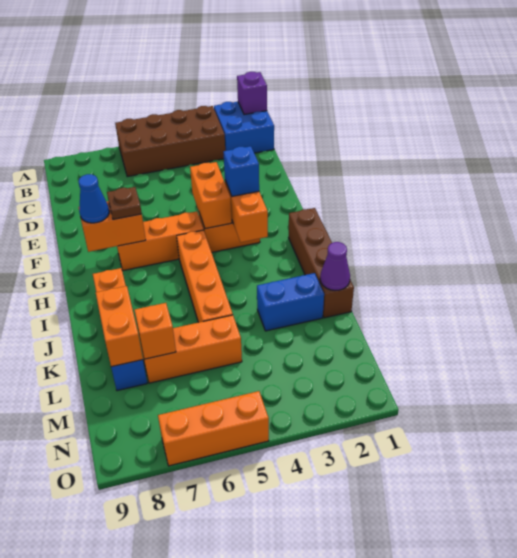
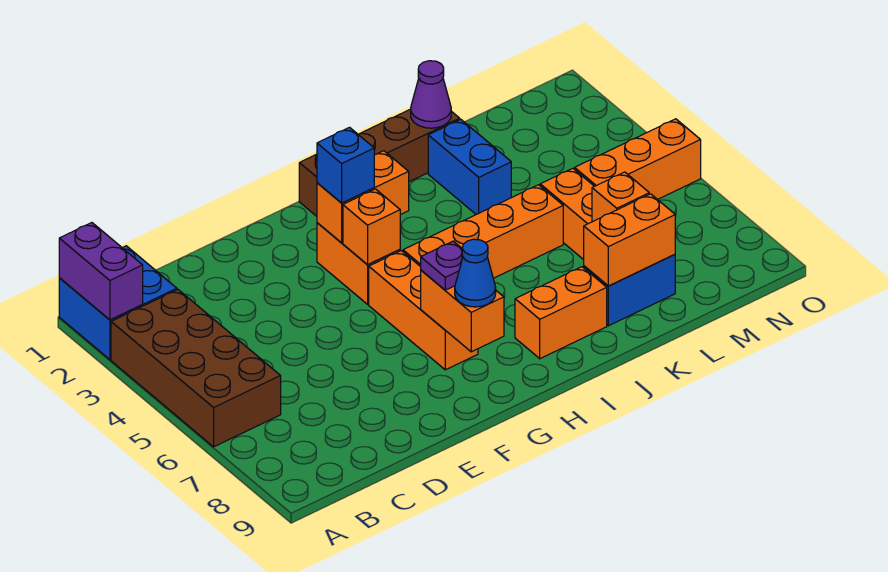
purple 1x1 brick [237,72,267,115] -> purple 1x2 brick [59,223,143,320]
orange 1x2 brick [190,162,232,229] -> orange 1x1 brick [343,189,400,264]
brown 1x1 plate [107,187,142,220] -> purple 1x1 plate [421,241,463,290]
orange 1x3 brick [158,391,269,466] -> orange 1x3 brick turned to [575,119,701,199]

